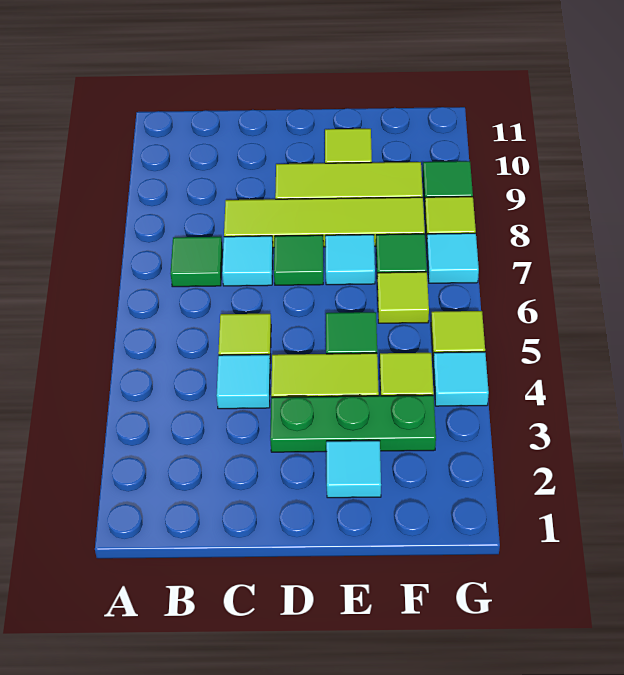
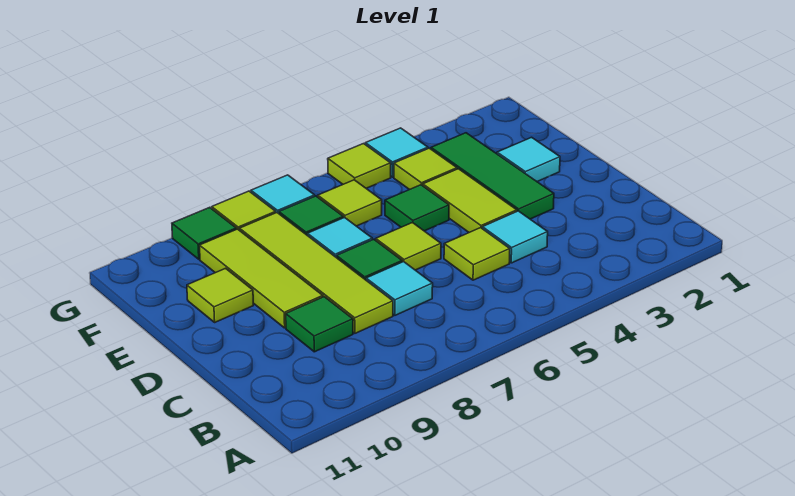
green 1x1 tile [170,237,223,287] -> green 1x1 tile moved to [286,297,353,352]
green 1x3 plate [270,395,436,452] -> green 1x3 tile [431,133,554,219]
none -> lime 1x1 tile [376,223,441,270]

